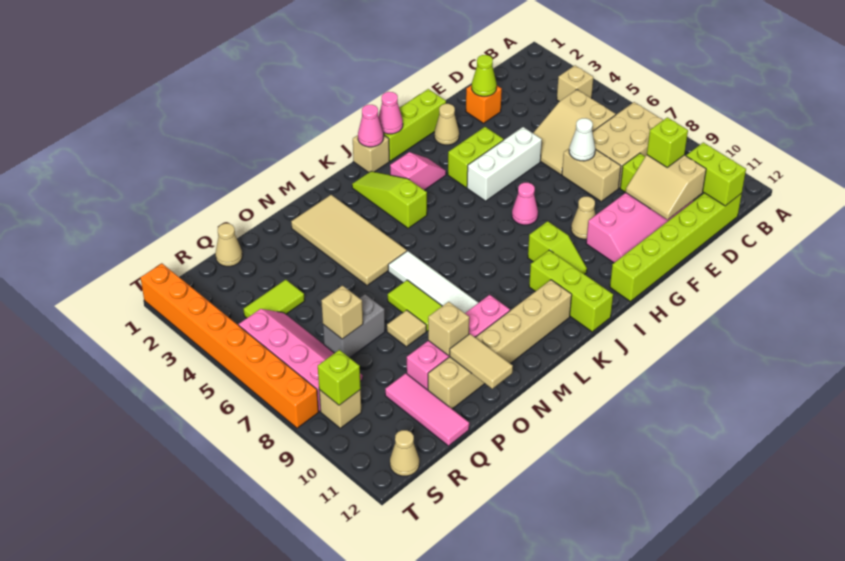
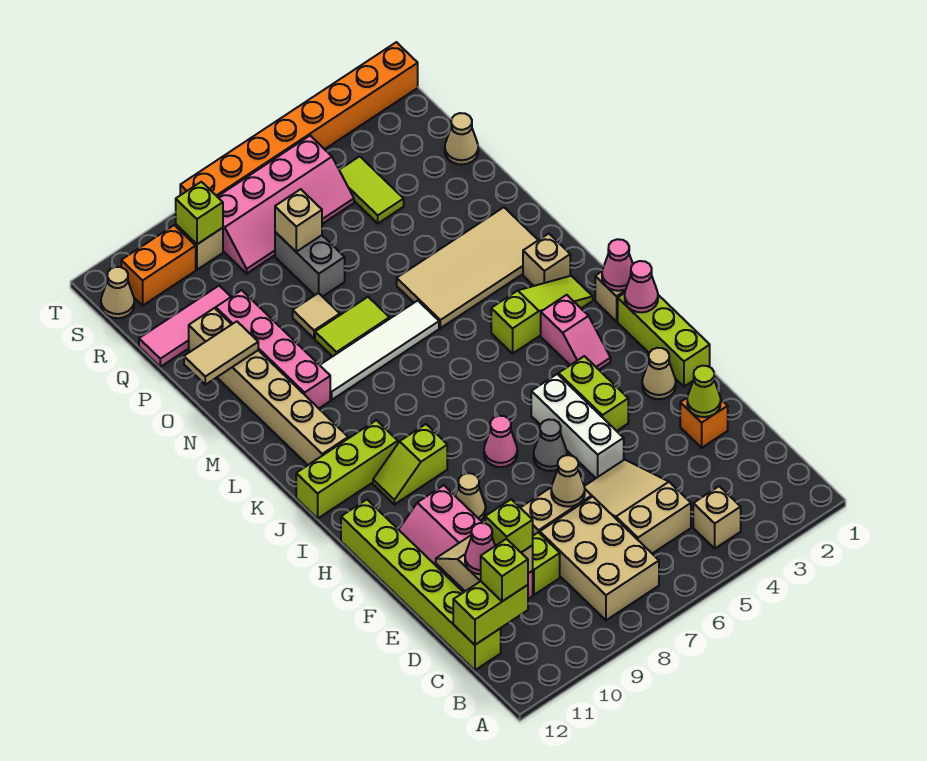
none -> lime 1x1 brick [481,539,528,601]
none -> pink 1x1 cone [465,523,495,574]
white 1x1 cone [569,118,595,161] -> tan 1x1 cone [551,455,585,507]
none -> grey 1x1 cone [534,419,567,471]
tan 1x1 brick [428,302,469,356] -> tan 1x1 brick moved to [523,234,570,286]
none -> orange 1x2 brick [121,225,196,305]

